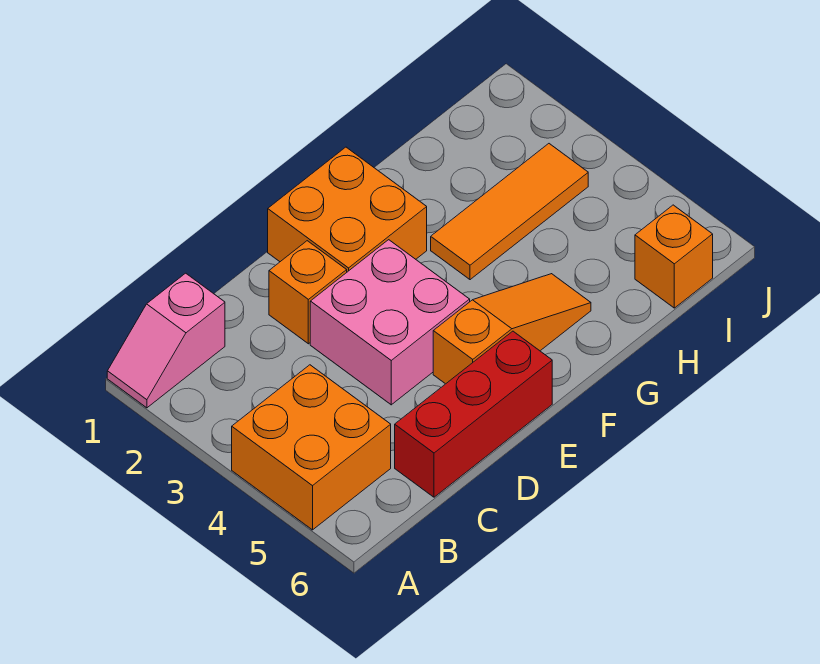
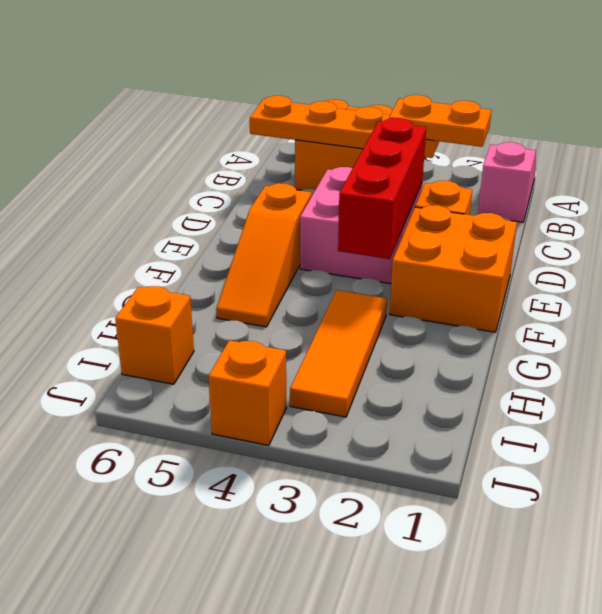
none -> orange 1x2 plate [389,95,491,147]
none -> orange 1x4 plate [250,96,439,158]
red 1x3 brick [395,331,552,497] -> red 1x3 brick moved to [338,118,426,259]
none -> orange 1x1 brick [208,340,286,445]

